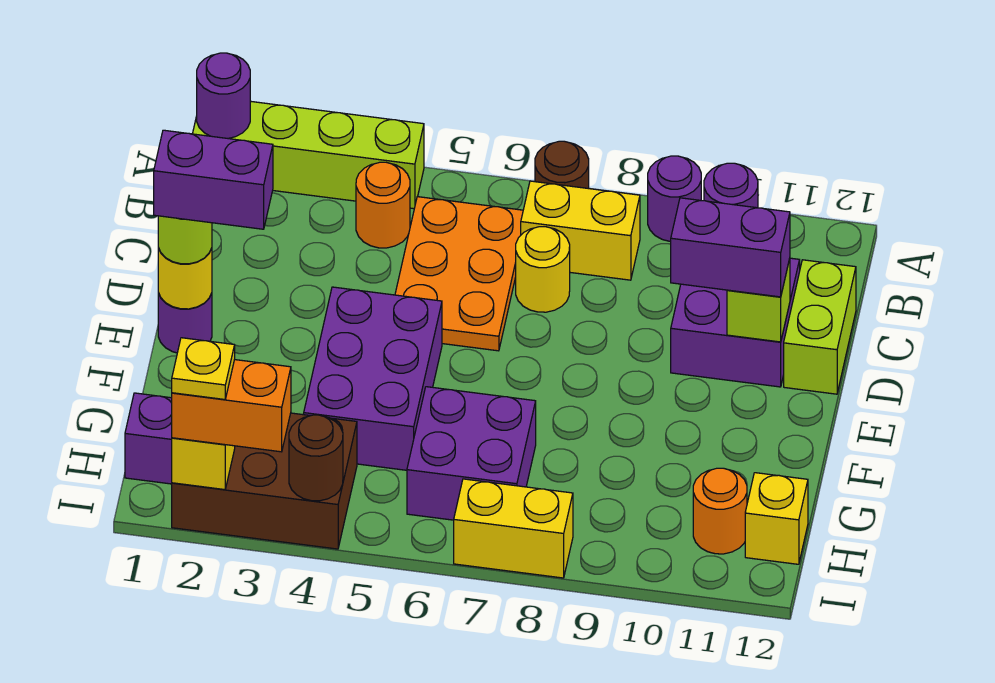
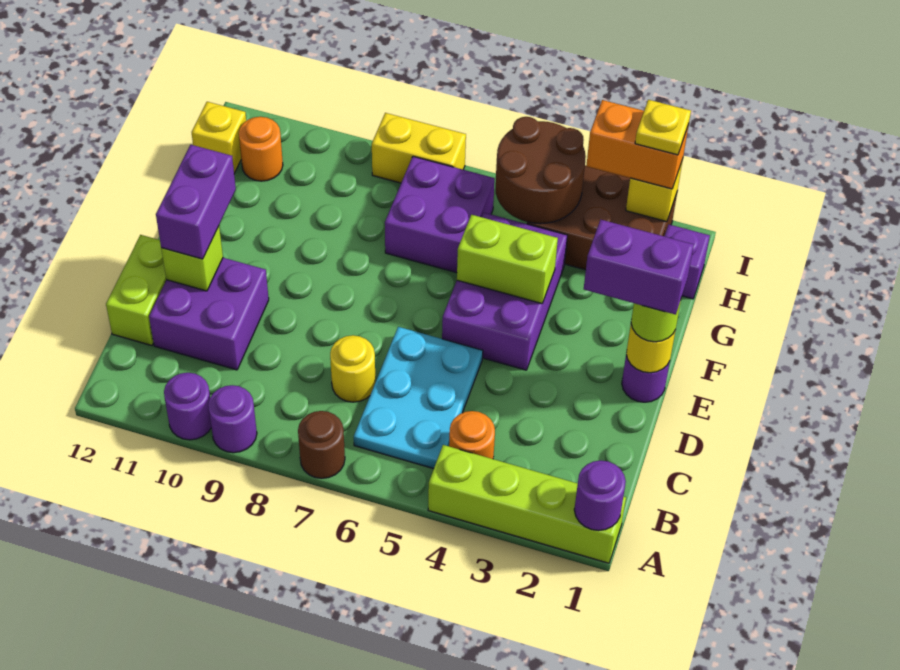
orange 2x3 plate [395,197,523,351] -> cyan 2x3 plate [354,327,483,469]
yellow 1x2 brick [521,181,640,280] -> none
purple 1x2 brick [671,198,790,297] -> purple 1x2 brick turned to [156,145,236,259]
none -> lime 1x2 brick [457,215,558,303]
brown 1x1 round brick [289,415,343,501] -> brown 2x2 round brick [495,117,586,224]

